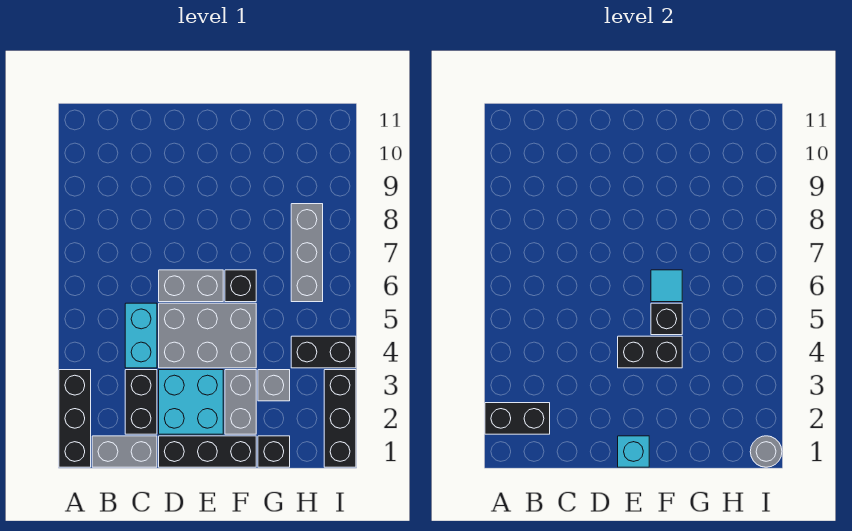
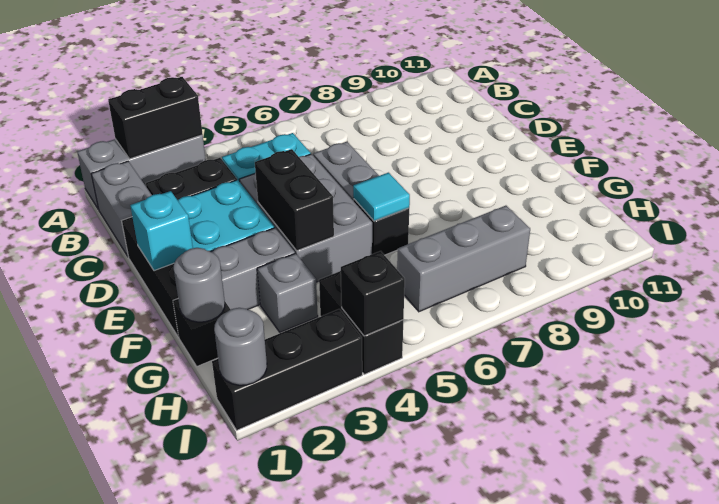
black 1x3 brick [59,370,91,467] -> grey 1x3 brick [77,135,206,209]
black 1x2 brick [485,403,550,434] -> black 1x2 brick turned to [108,77,203,159]
black 1x1 brick [651,303,682,335] -> black 1x1 brick moved to [341,251,405,336]
none -> grey 1x1 round brick [174,248,225,322]

